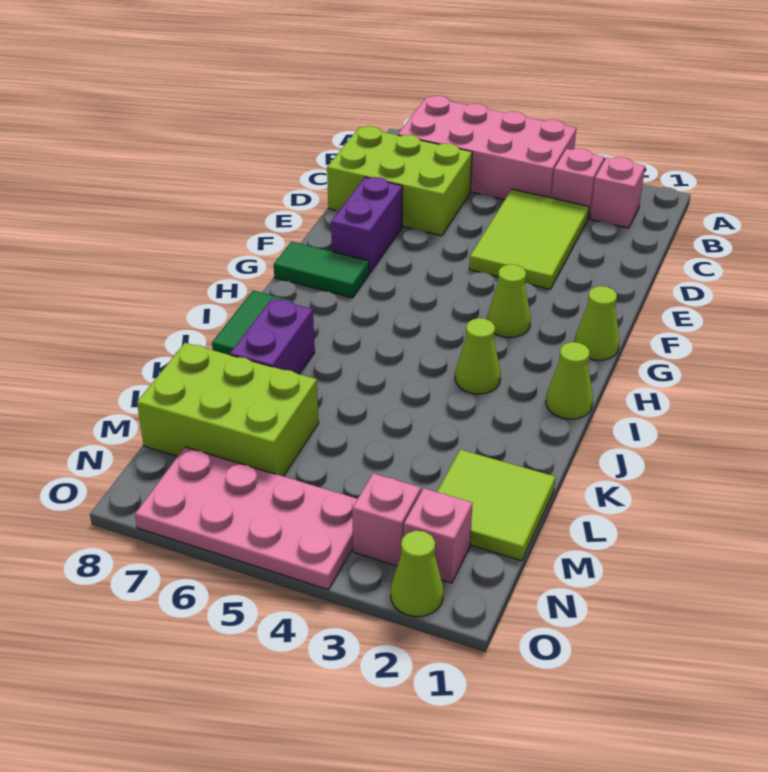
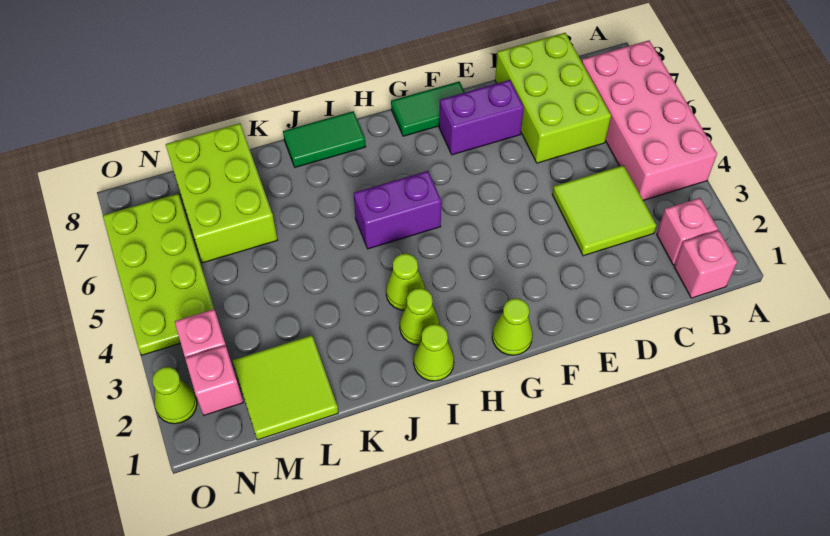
pink 1x1 brick [552,148,604,219] -> pink 1x1 brick moved to [674,230,737,298]
lime 2x3 tile [469,189,589,289] -> lime 2x2 tile [552,165,656,256]
lime 1x1 cone [487,264,531,337] -> lime 1x1 cone moved to [400,288,439,345]
green 1x2 tile [274,241,369,298] -> green 1x2 tile turned to [391,81,465,136]
purple 1x2 brick [230,298,315,374] -> purple 1x2 brick moved to [354,171,441,249]
pink 2x4 plate [135,447,357,590] -> lime 2x4 plate [103,194,214,355]

